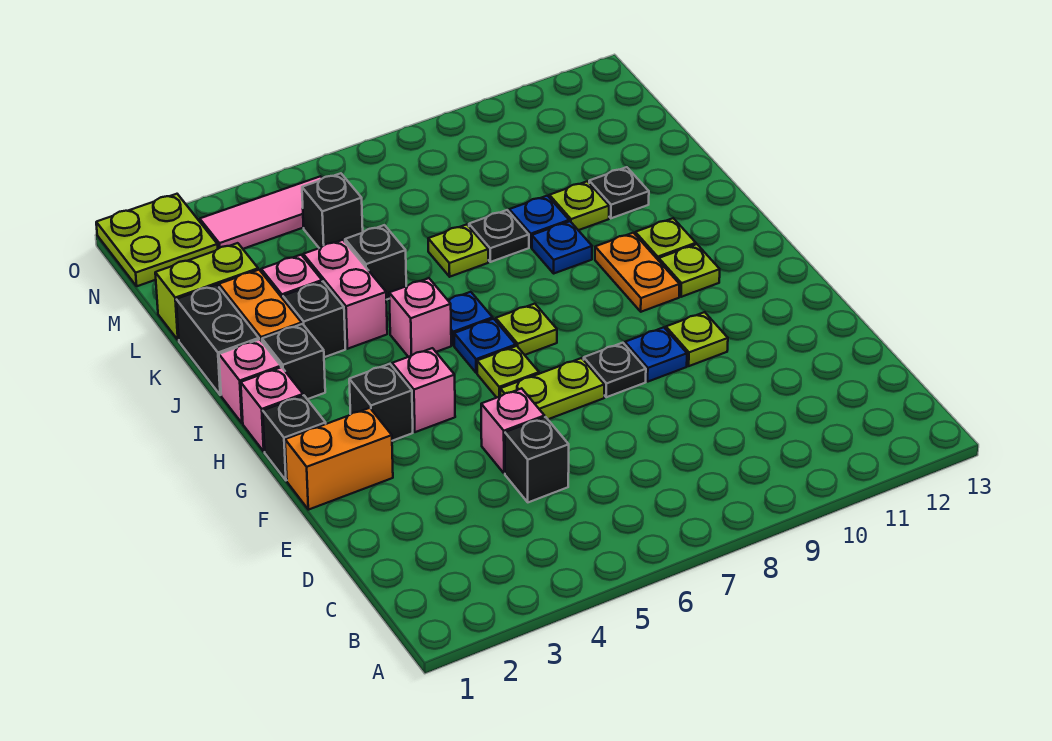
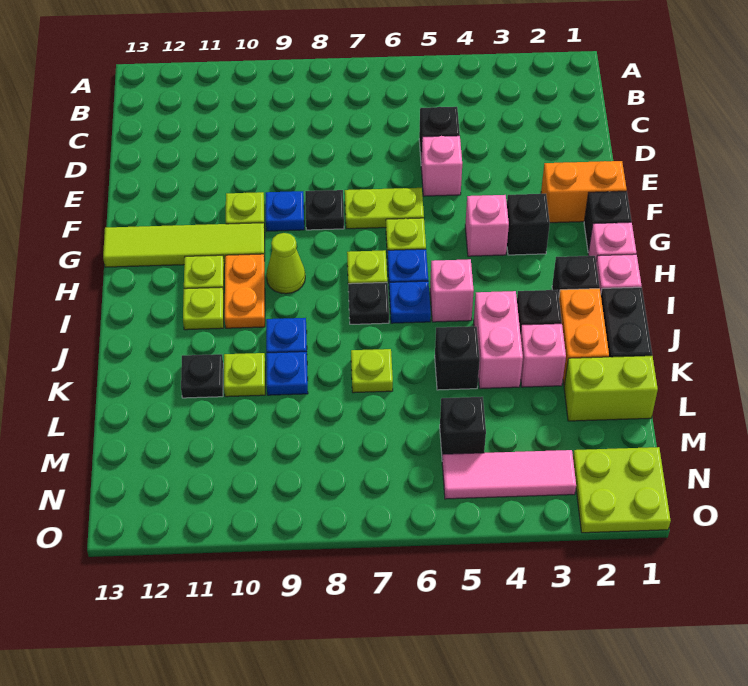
none -> lime 1x4 tile [103,223,265,267]
none -> lime 1x1 cone [266,233,305,294]
black 1x1 plate [469,210,529,262] -> black 1x1 plate moved to [348,282,389,324]

